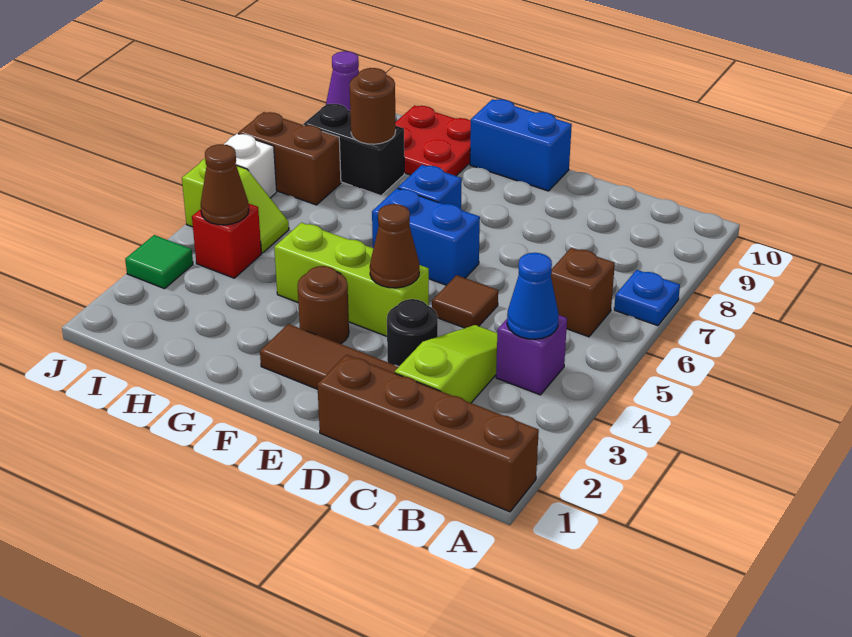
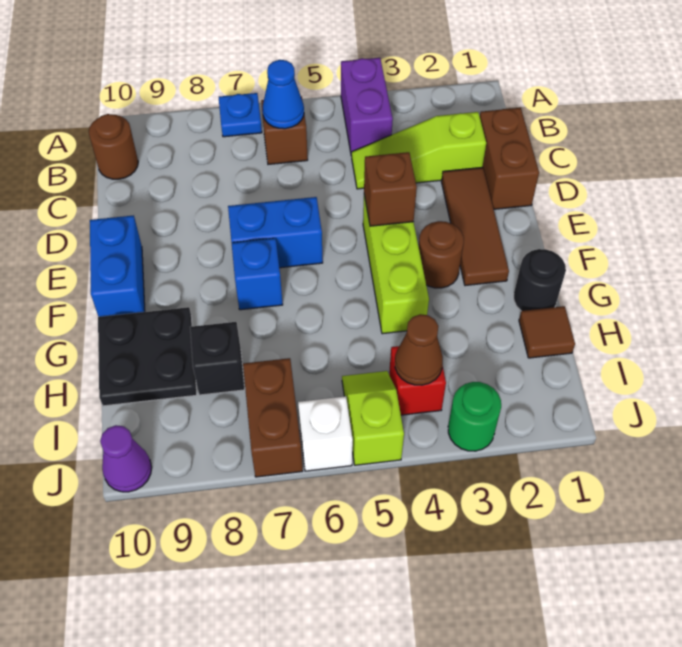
brown 1x4 brick [317,355,539,512] -> brown 1x2 brick [480,108,539,209]
purple 1x1 brick [496,315,567,395] -> purple 1x2 brick [341,58,393,156]
blue 1x1 cone [507,253,558,339] -> blue 1x1 cone moved to [263,60,304,129]
black 1x1 round brick [387,299,438,367] -> black 1x1 round brick moved to [514,249,566,311]
brown 1x1 tile [432,275,498,328] -> brown 1x1 tile moved to [519,306,575,358]
brown 1x1 cone [370,204,419,288] -> brown 1x1 brick [364,152,417,226]
blue 1x2 brick [372,188,480,285] -> blue 1x2 brick turned to [228,197,323,268]
red 2x2 plate [395,106,471,176] -> black 2x2 plate [98,307,197,406]
black 1x2 brick [303,104,404,196] -> black 1x1 brick [190,322,245,395]
brown 1x1 round brick [350,68,396,144] -> brown 1x1 round brick moved to [89,114,138,179]
green 1x1 tile [125,235,193,289] -> green 1x1 round brick [448,382,501,451]

